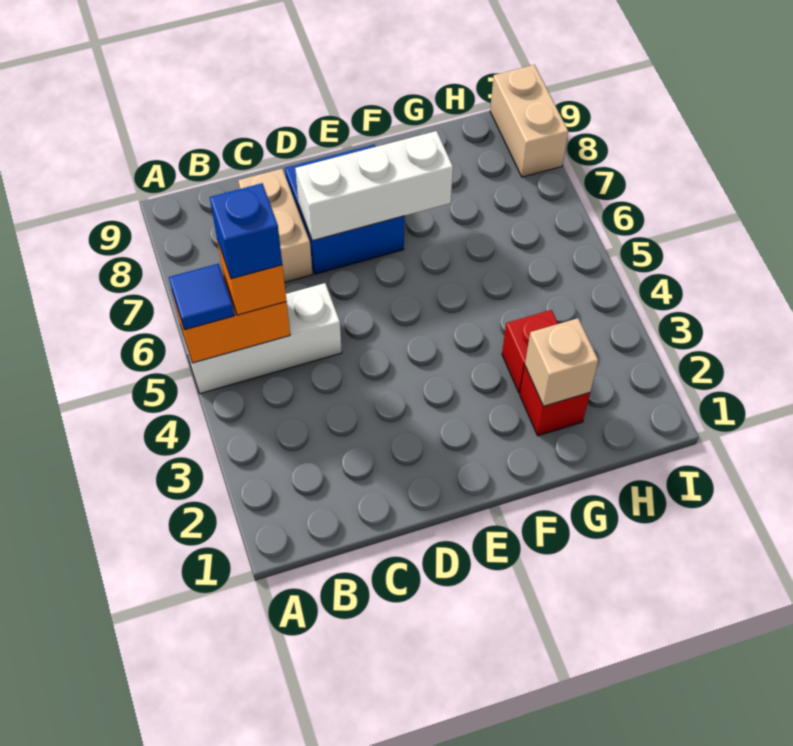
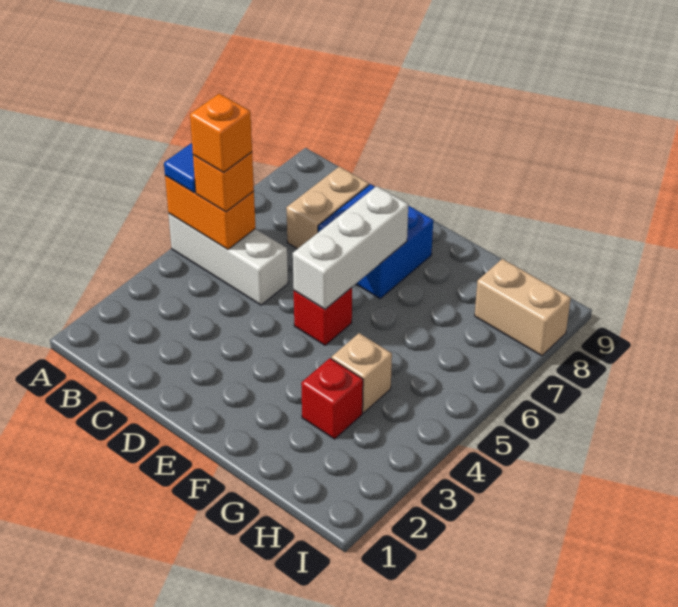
blue 1x1 brick [210,183,282,279] -> orange 1x1 brick [190,94,252,172]
white 1x3 brick [295,131,453,241] -> white 1x3 brick turned to [293,186,409,309]
red 1x1 brick [520,366,590,436] -> red 1x1 brick moved to [294,287,352,345]
tan 1x1 brick [525,318,598,406] -> tan 1x1 brick moved to [331,333,392,413]
tan 1x2 brick [490,65,568,177] -> tan 1x2 brick turned to [475,259,571,356]

